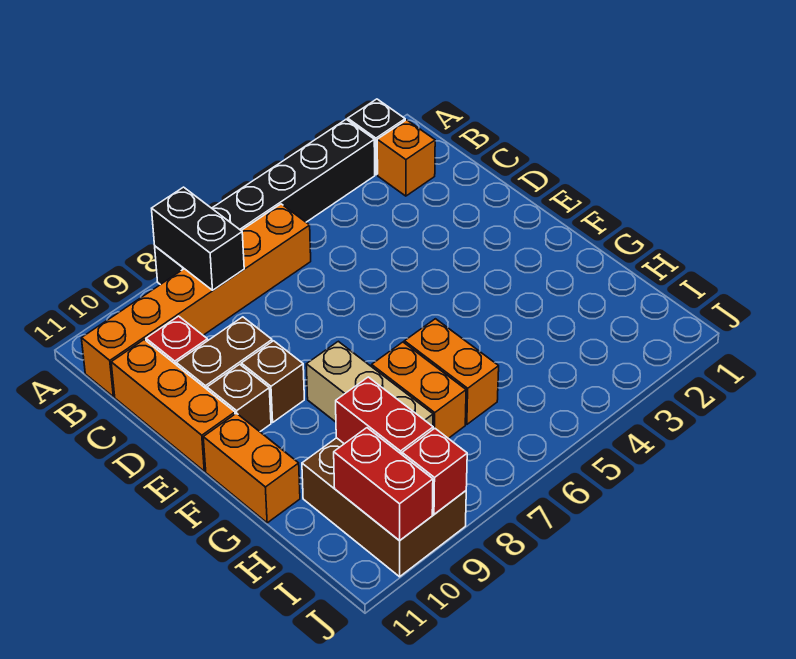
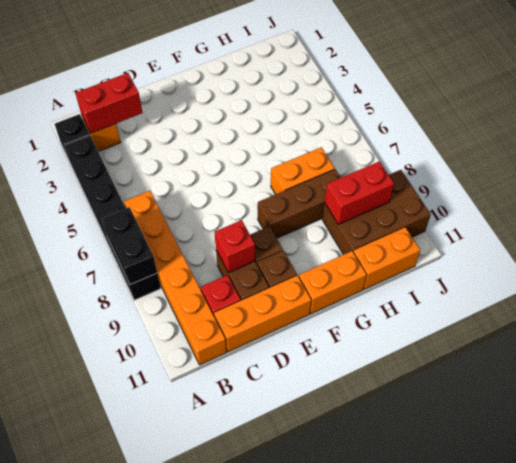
black 1x2 brick [152,187,244,290] -> black 1x2 brick turned to [102,207,157,285]
tan 1x3 brick [306,341,433,426] -> brown 1x3 brick [258,170,341,238]
orange 1x2 brick [404,319,499,424] -> orange 1x2 brick moved to [353,227,420,289]
red 1x2 brick [334,428,433,541] -> red 1x2 brick moved to [75,73,142,133]
red 1x1 brick [402,428,467,514] -> red 1x1 brick moved to [214,220,255,273]

